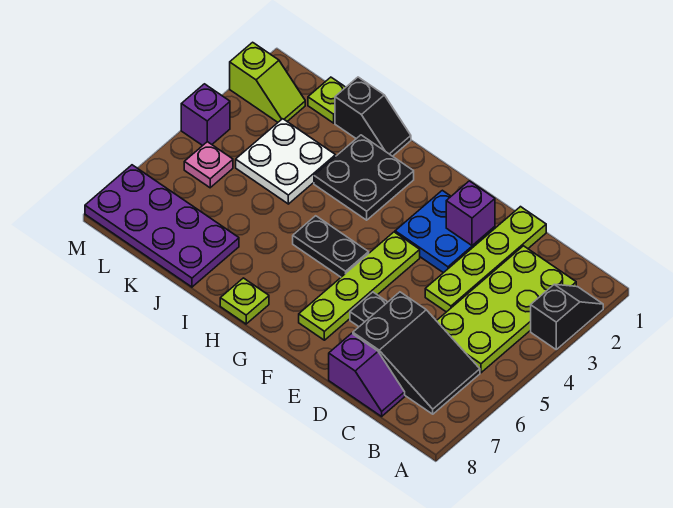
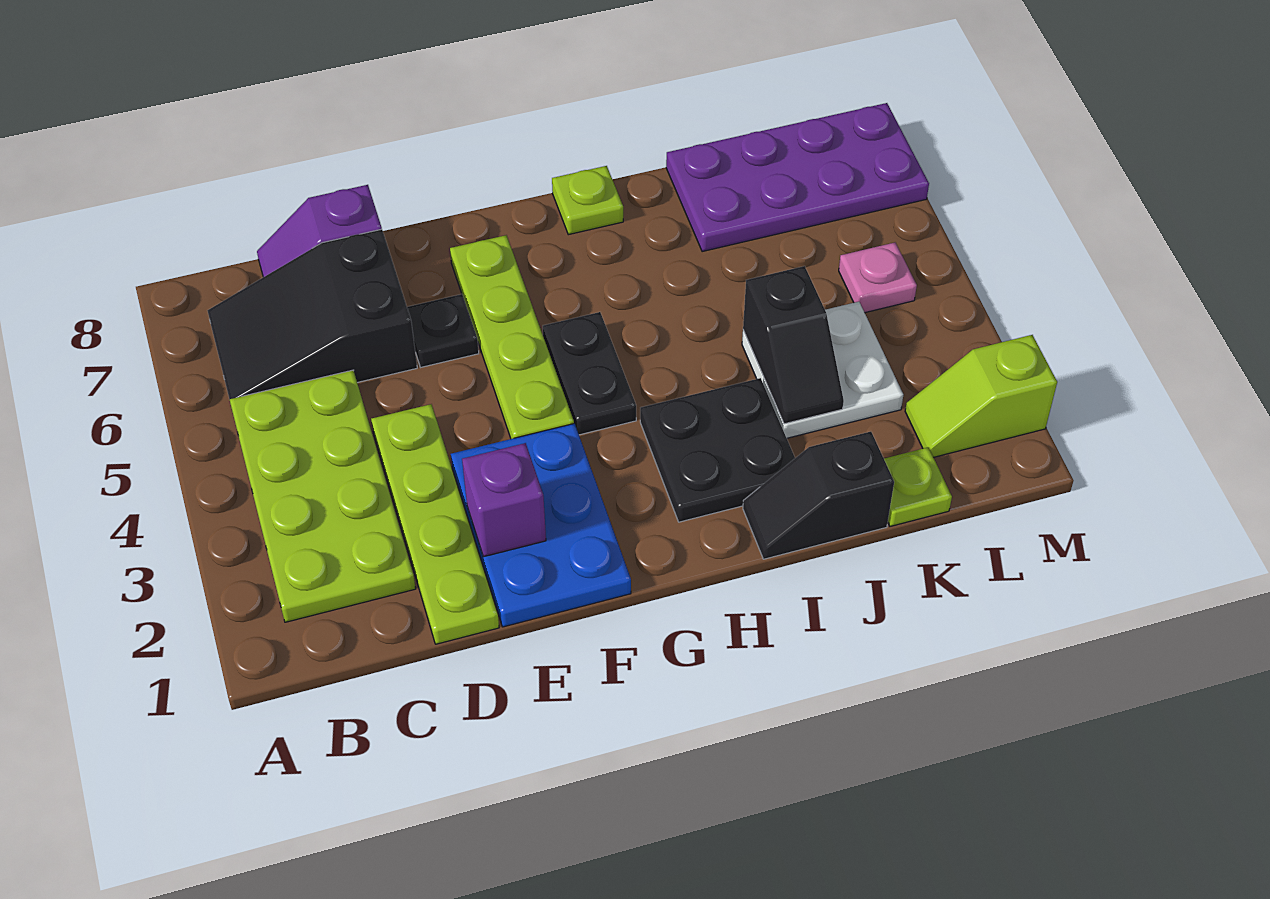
black 1x2 slope [531,284,603,349] -> black 1x2 slope moved to [743,266,844,424]
blue 2x2 plate [395,190,495,273] -> blue 2x3 plate [451,424,631,627]
black 1x2 plate [293,216,369,277] -> black 1x2 plate turned to [543,312,636,435]
purple 1x1 brick [181,84,230,146] -> none

